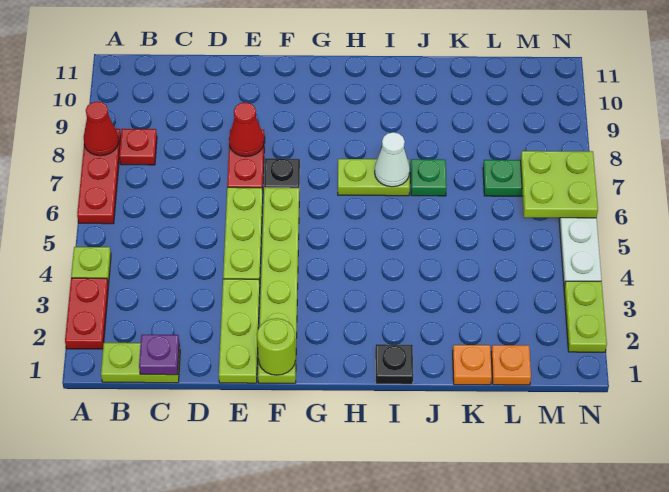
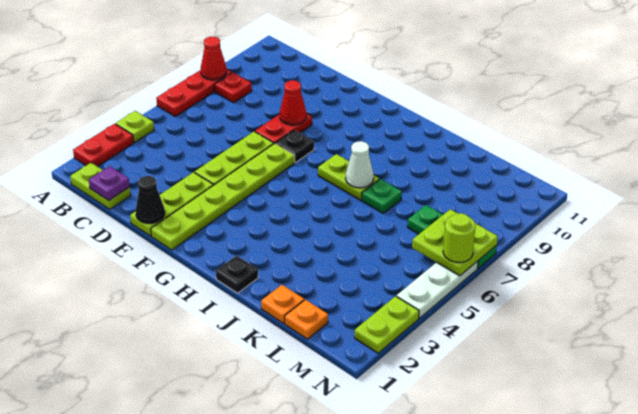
none -> black 1x1 cone [136,176,165,223]
lime 1x1 round brick [257,318,296,375] -> lime 1x1 round brick moved to [443,213,475,263]

